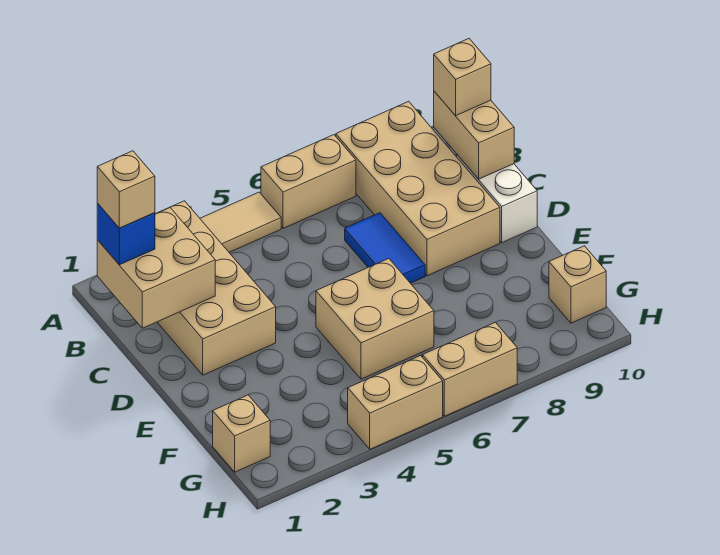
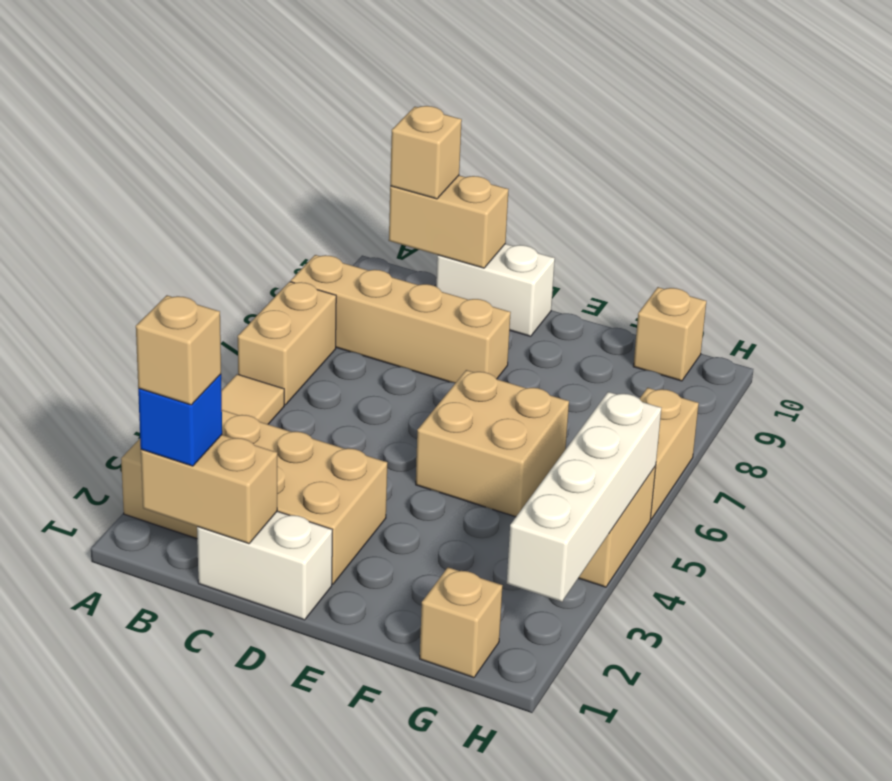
tan 2x4 brick [336,101,500,276] -> tan 1x4 brick [291,255,511,383]
tan 2x2 brick [97,208,215,328] -> tan 1x2 brick [141,435,277,544]
none -> white 1x2 brick [197,511,332,620]
blue 1x2 tile [345,213,425,283] -> none
none -> white 1x4 brick [507,392,661,602]

